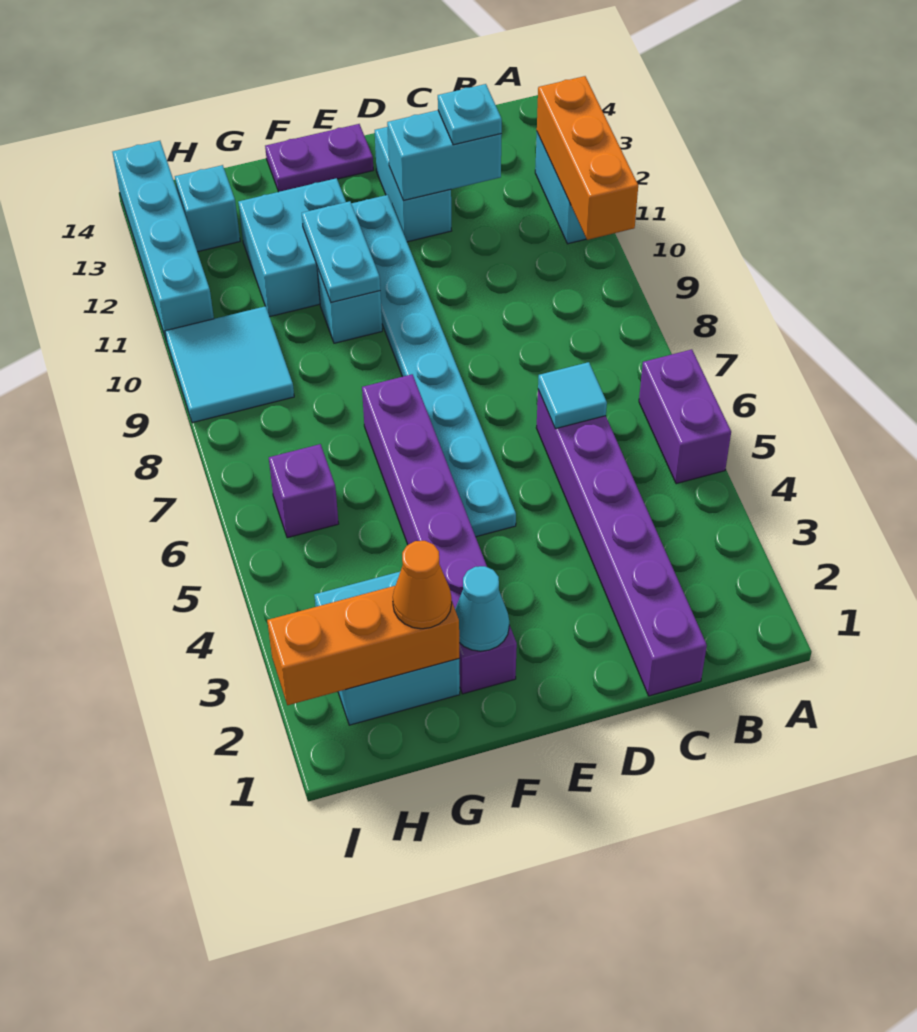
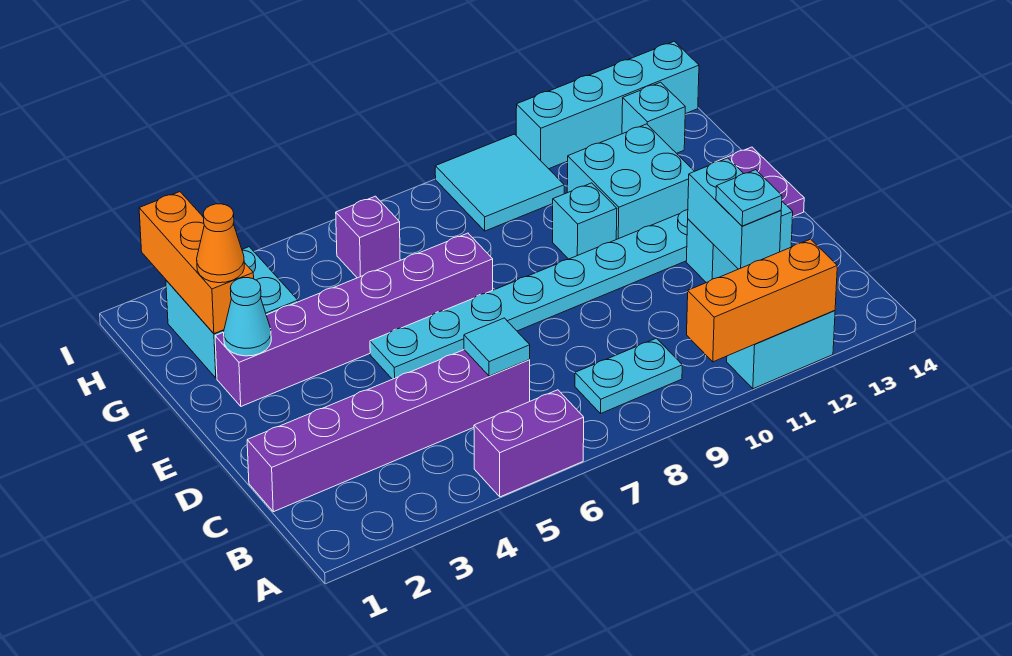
cyan 1x2 plate [302,201,380,302] -> cyan 1x2 plate moved to [575,338,682,413]

